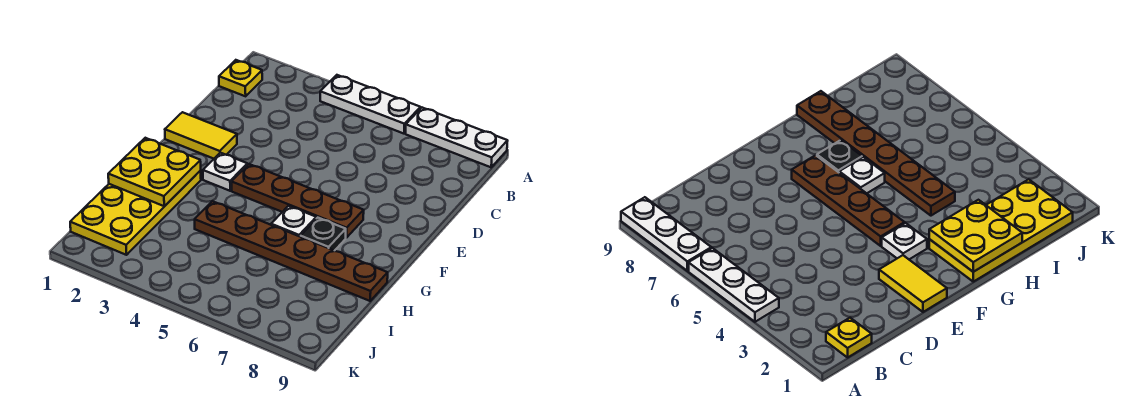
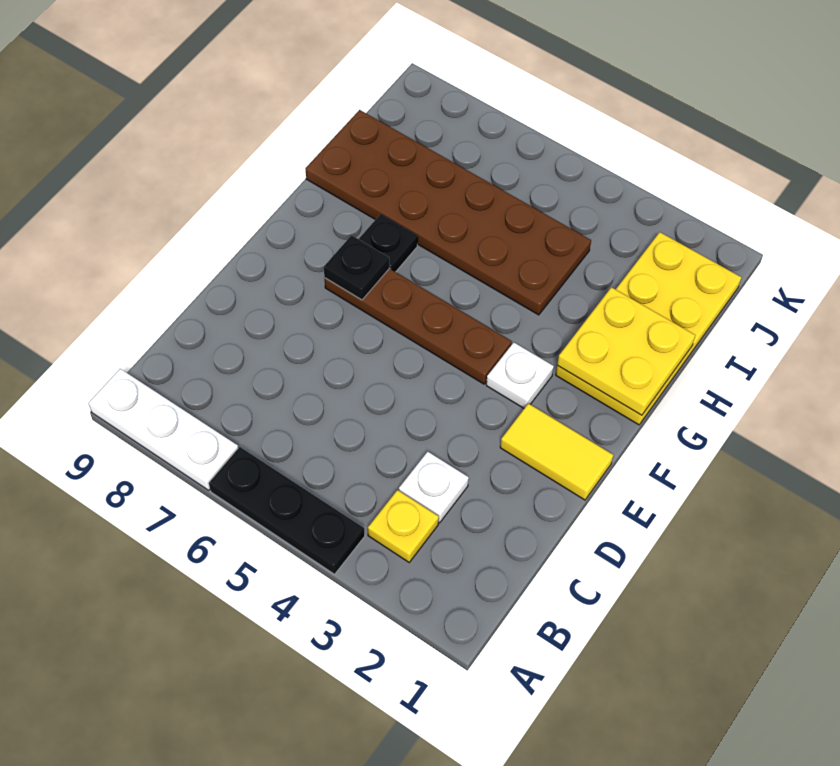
white 1x3 plate [320,75,420,134] -> black 1x3 plate [209,447,365,574]
yellow 1x1 plate [219,60,262,96] -> yellow 1x1 plate moved to [368,490,439,562]
none -> black 1x1 plate [324,235,389,300]
white 1x1 plate [271,206,316,237] -> white 1x1 plate moved to [399,452,469,523]
brown 1x6 plate [195,201,388,301] -> brown 2x6 plate [305,110,591,315]

